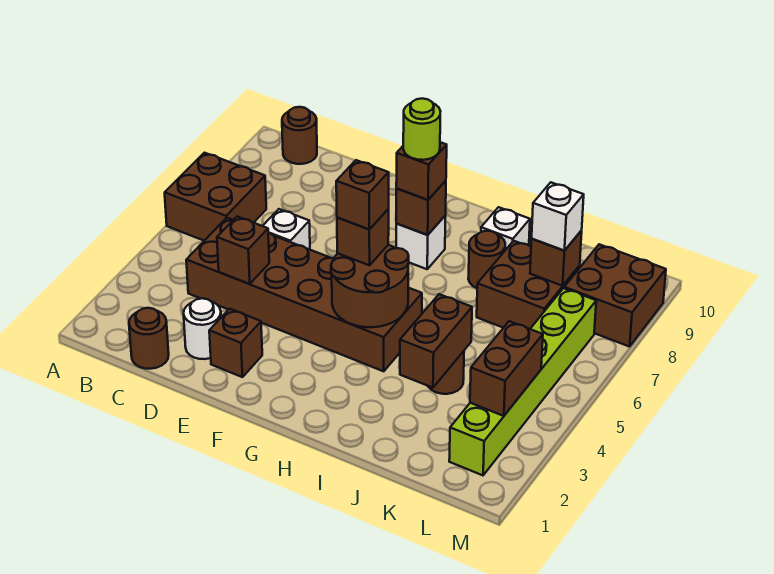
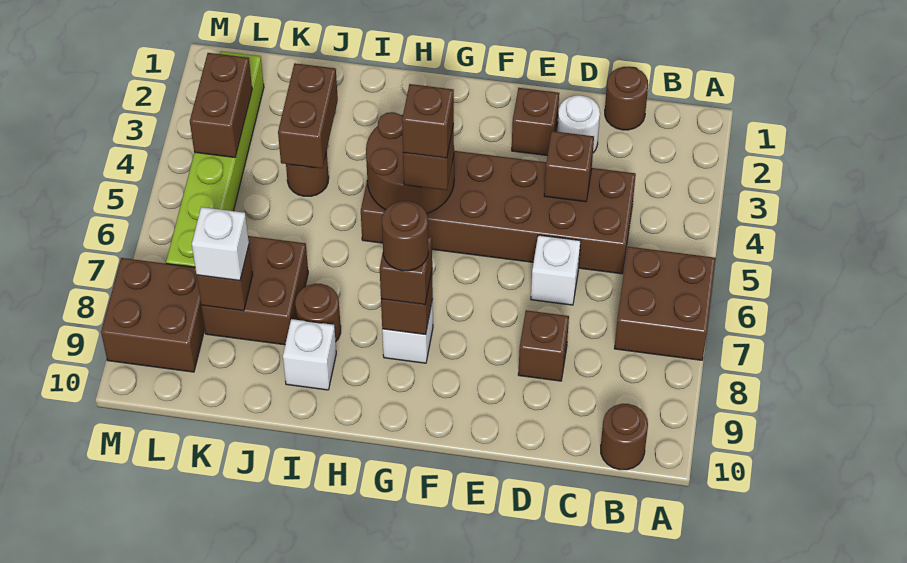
none -> brown 1x1 brick [518,310,569,381]
lime 1x1 round brick [403,99,440,160] -> brown 1x1 round brick [382,201,428,271]

